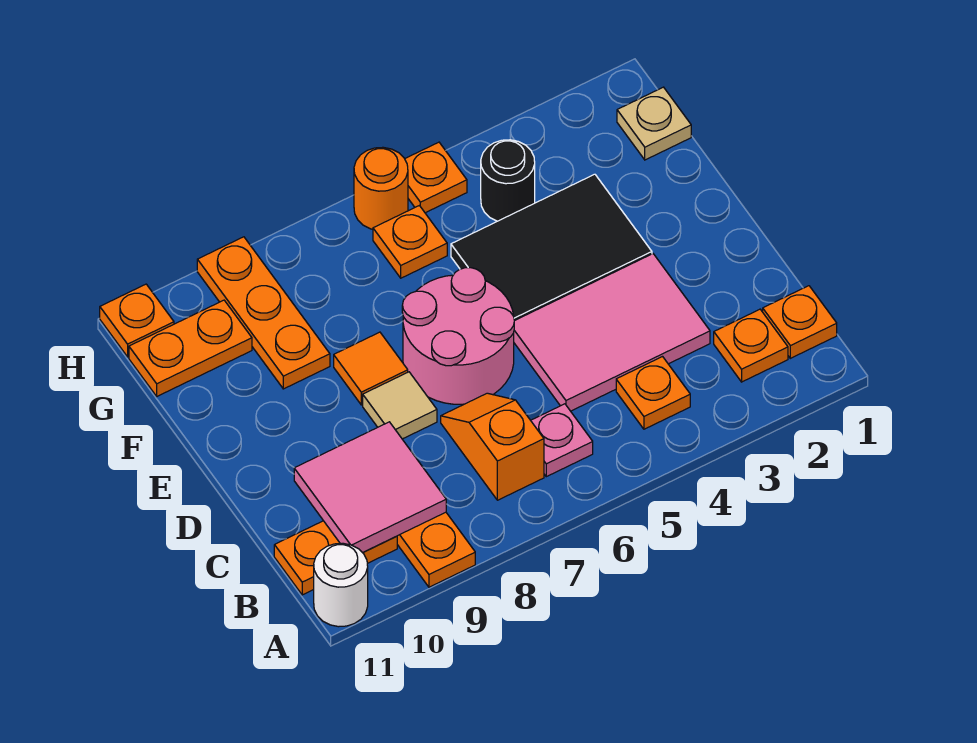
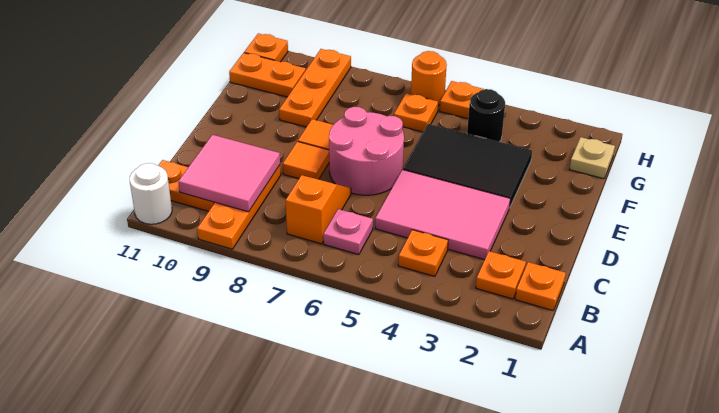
tan 1x1 tile [363,372,437,439] -> orange 1x1 tile [283,142,329,179]

